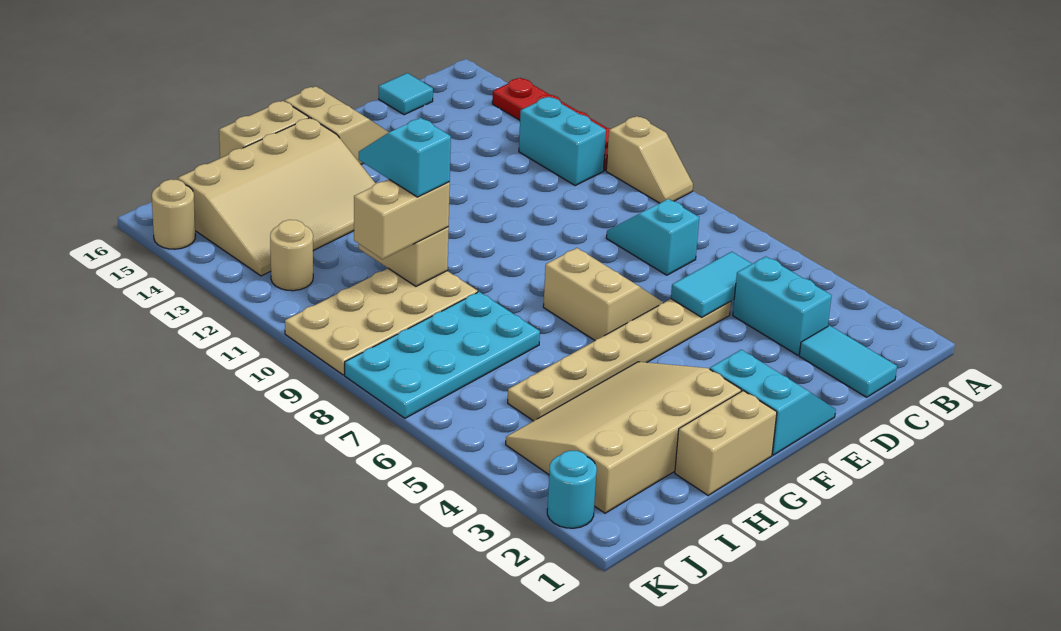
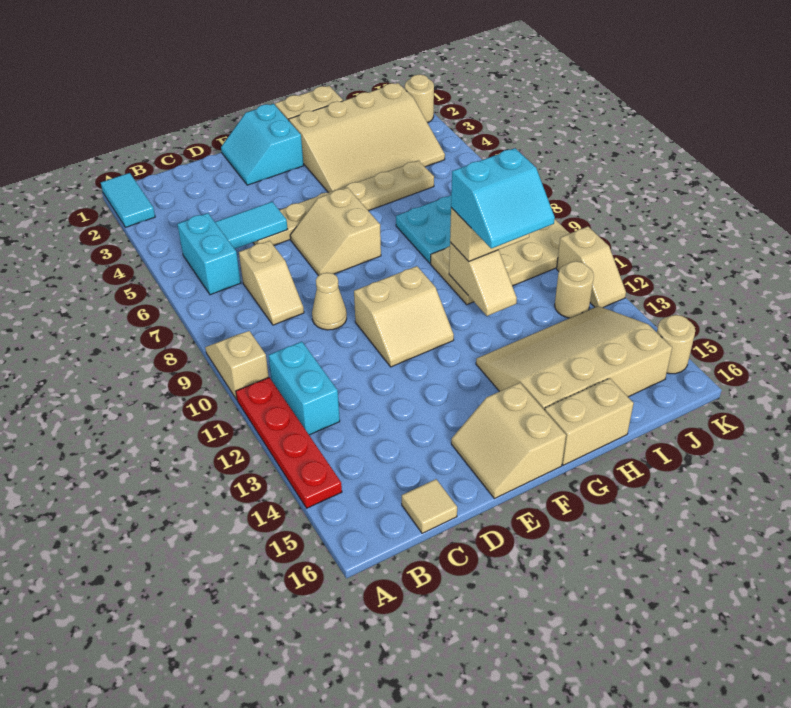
cyan 1x2 tile [799,325,897,397] -> cyan 1x2 tile moved to [101,173,155,227]
cyan 1x2 brick [733,257,832,355] -> cyan 1x2 brick moved to [177,213,241,295]
cyan 1x2 slope [606,199,699,275] -> tan 1x2 slope [239,241,304,325]
cyan 1x1 tile [379,73,433,115] -> tan 1x1 tile [402,479,457,533]
none -> tan 1x1 cone [312,273,347,330]
none -> tan 2x2 slope [354,266,454,367]
cyan 1x2 slope [359,118,451,197] -> cyan 2x2 slope [451,148,555,248]
cyan 1x1 round brick [547,451,597,528] -> tan 1x1 round brick [405,74,434,123]
none -> tan 1x2 slope [557,226,626,308]

